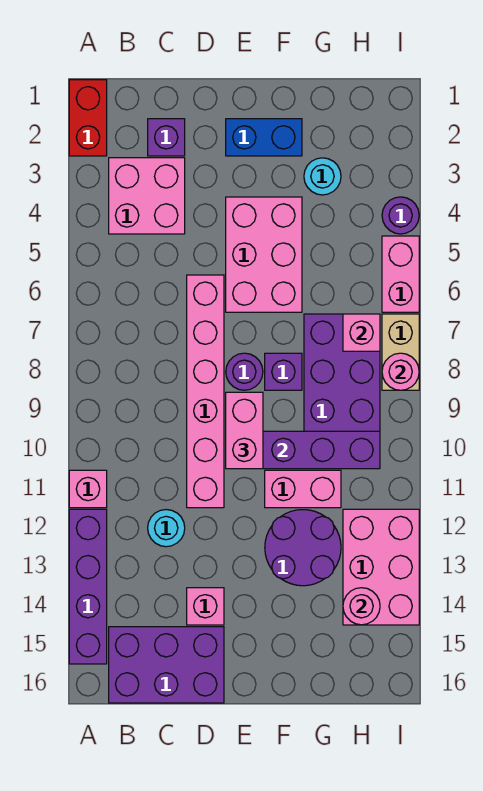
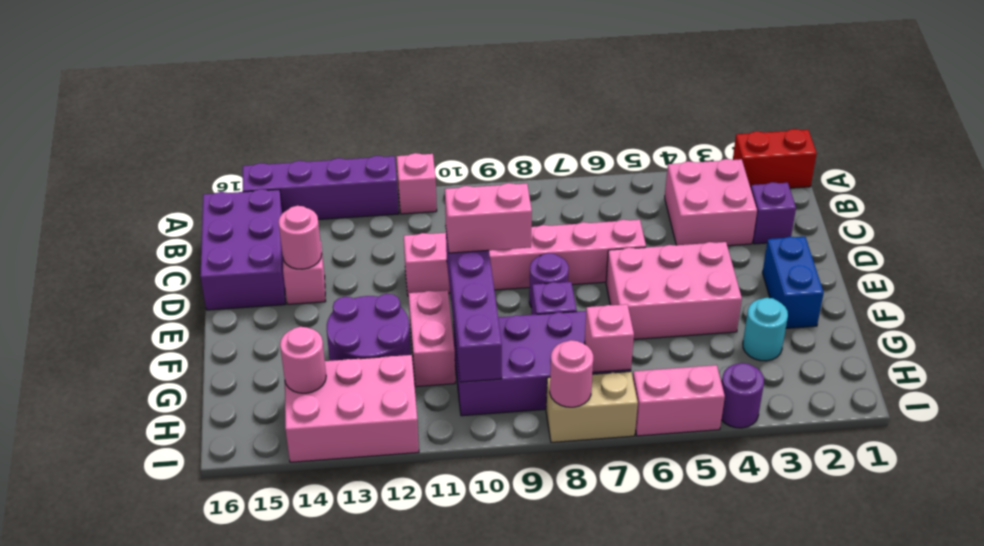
cyan 1x1 round brick [148,510,185,547] -> none
none -> pink 1x1 round brick [279,206,322,269]

